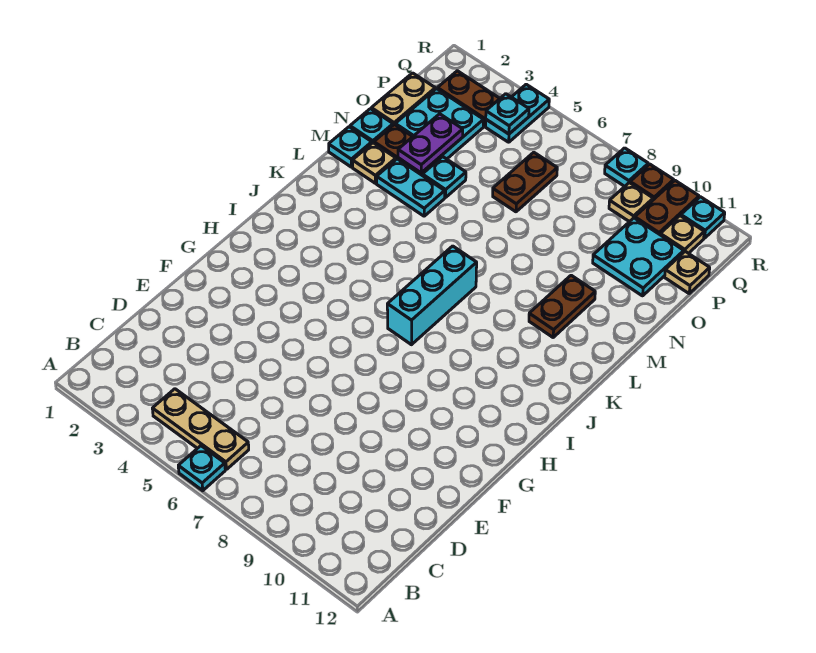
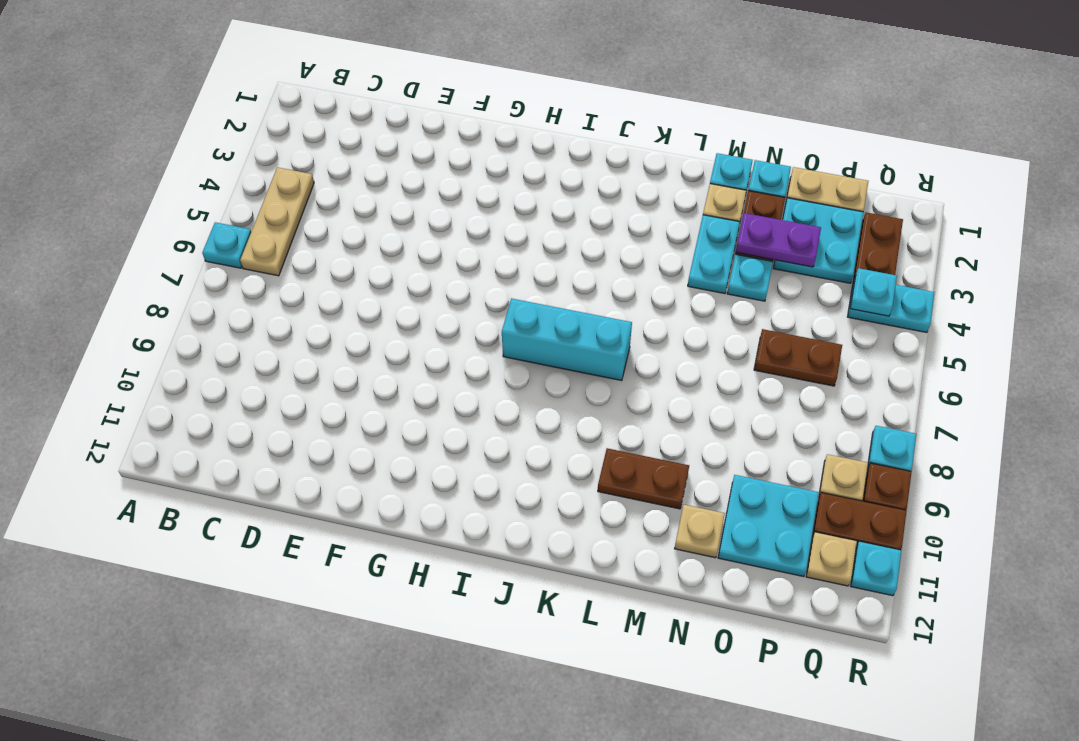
tan 1x1 plate [665,251,710,293] -> tan 1x1 plate moved to [675,505,725,558]

